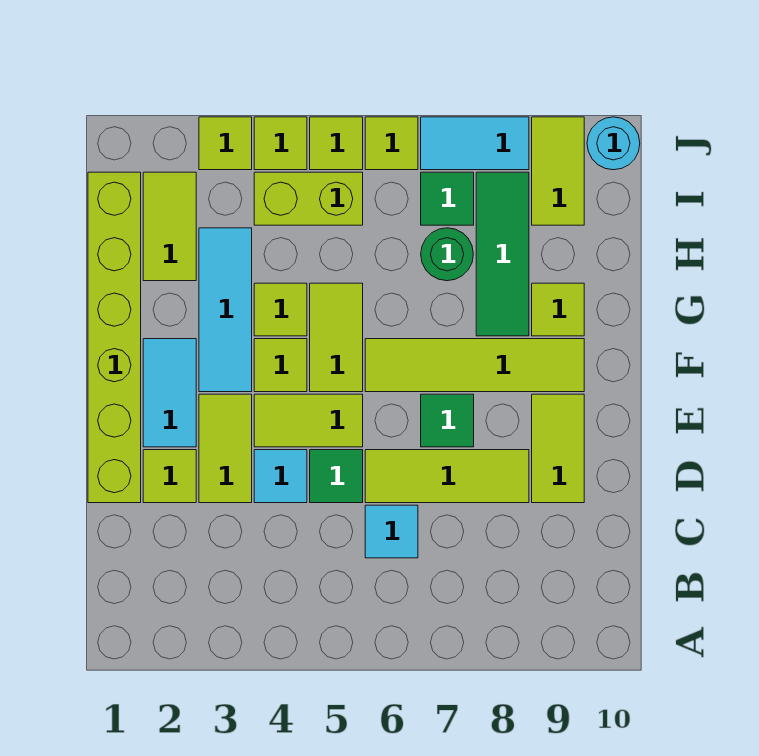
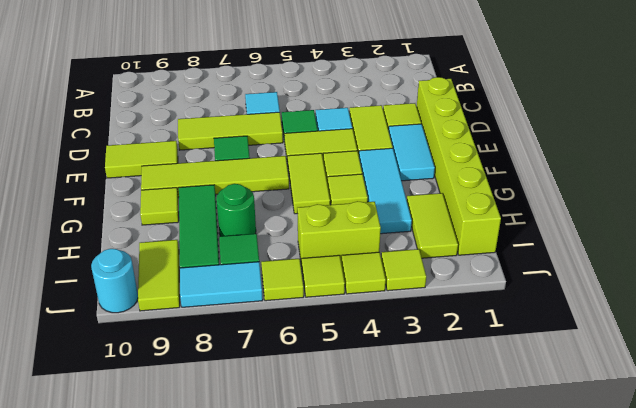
lime 1x2 tile [532,394,584,503] -> lime 1x2 tile turned to [105,141,178,178]

